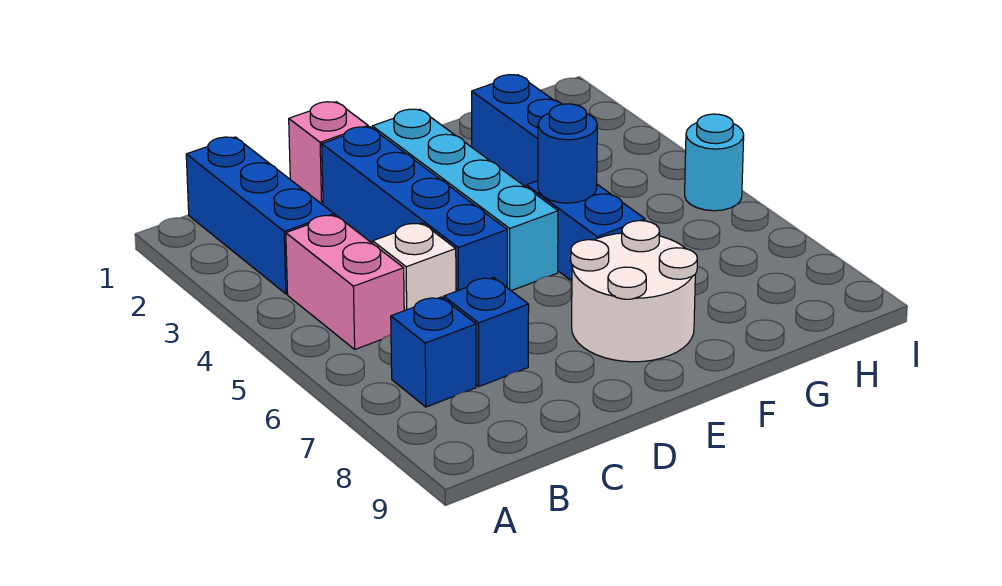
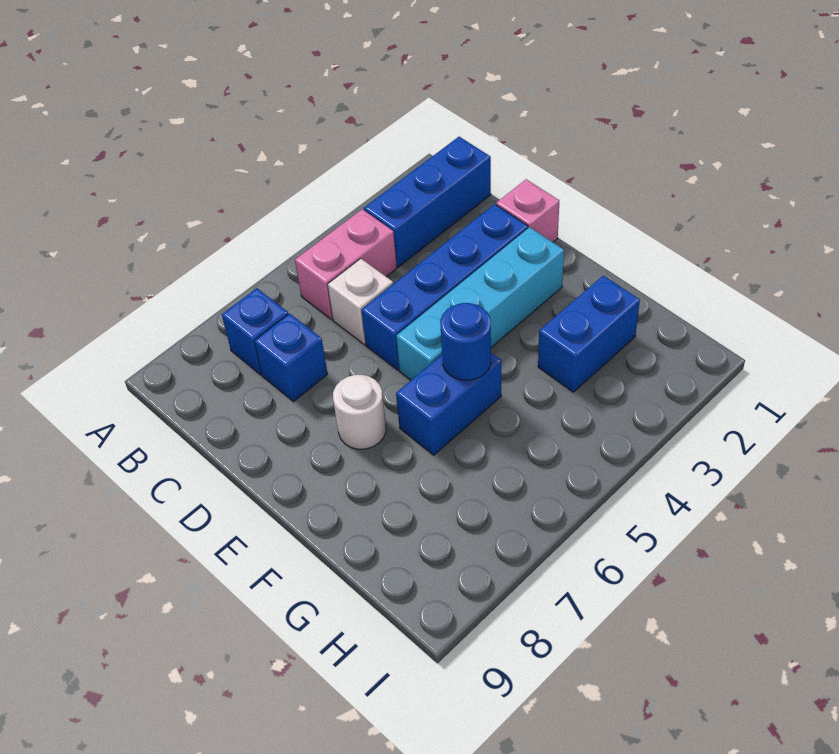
white 2x2 round brick [571,221,697,362] -> white 1x1 round brick [333,375,386,449]
cyan 1x1 round brick [685,114,744,211] -> none

